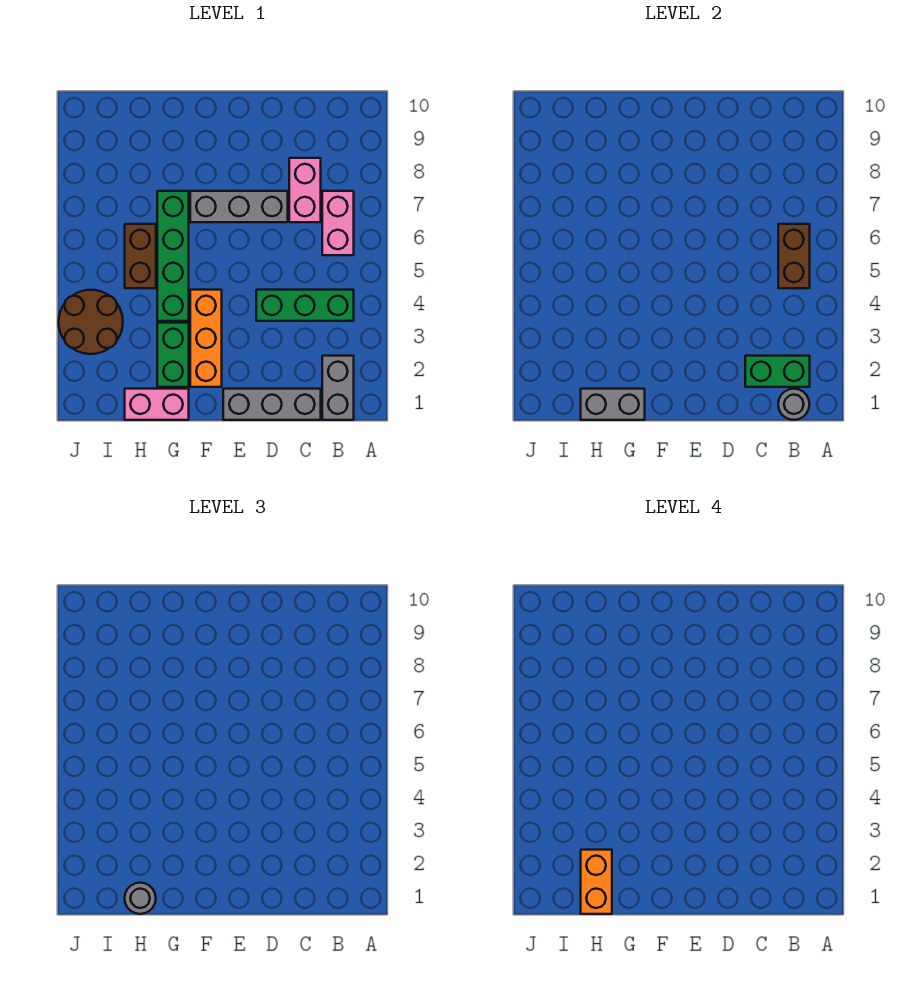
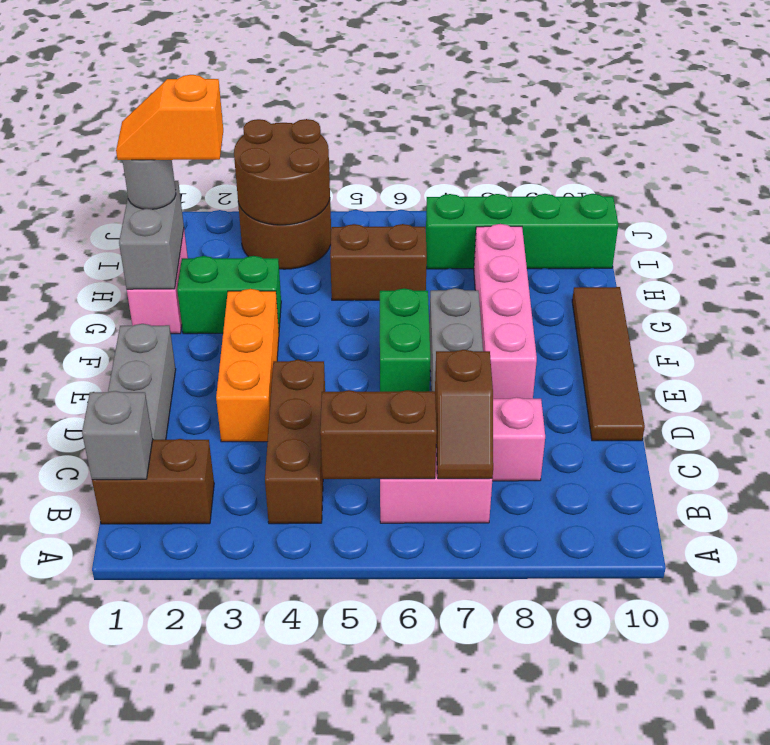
grey 1x2 brick [322,356,354,420] -> brown 1x2 brick [92,439,214,524]
grey 1x1 round brick [778,389,810,420] -> grey 1x1 brick [82,391,153,480]
green 1x2 brick [745,356,810,387] -> green 1x2 brick moved to [380,288,430,392]
green 1x3 brick [256,290,354,321] -> brown 1x3 brick [265,360,325,524]
none -> brown 1x2 slope [435,350,493,479]
none -> brown 1x4 tile [572,287,645,441]
none -> pink 1x4 brick [474,224,537,399]
orange 1x3 brick [190,290,222,387] -> orange 1x3 brick turned to [216,289,279,442]
green 1x4 brick [157,191,189,321] -> green 1x4 brick moved to [426,194,618,269]
orange 1x2 brick [581,850,612,914] -> orange 1x2 slope [116,75,223,160]
none -> brown 2x2 round brick [234,119,330,225]

